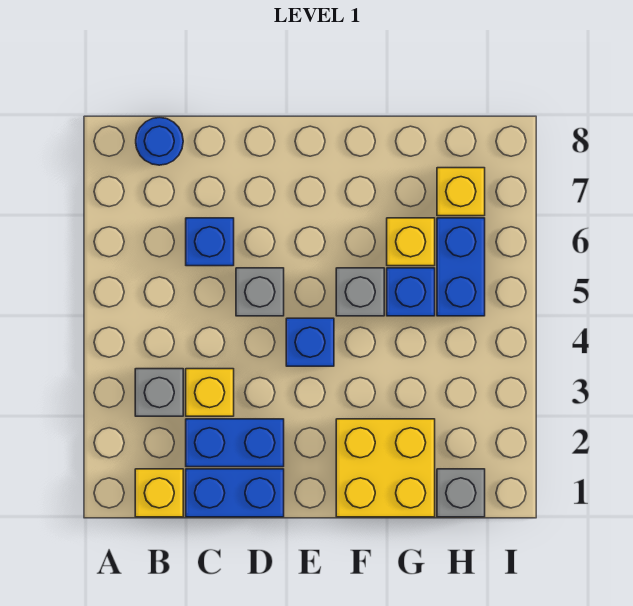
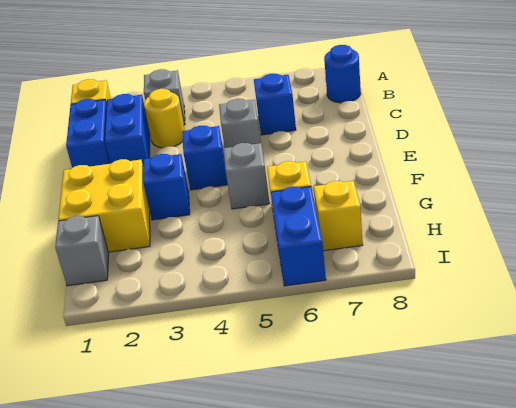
yellow 1x1 brick [186,369,234,416] -> yellow 1x1 round brick [144,89,185,148]
blue 1x1 brick [387,268,435,316] -> blue 1x1 brick moved to [143,154,190,220]
blue 1x2 brick [437,218,485,316] -> blue 1x2 brick turned to [271,187,326,286]

